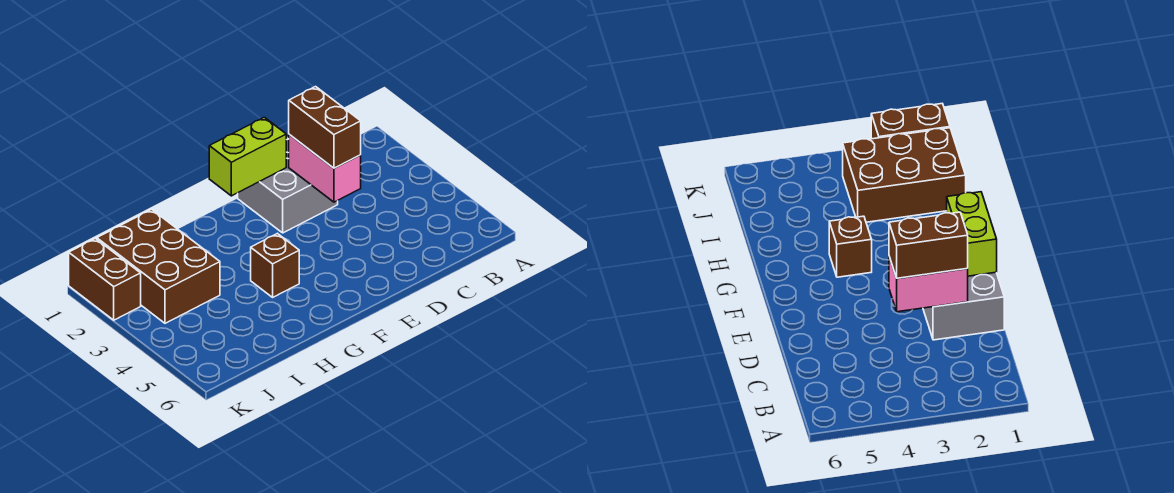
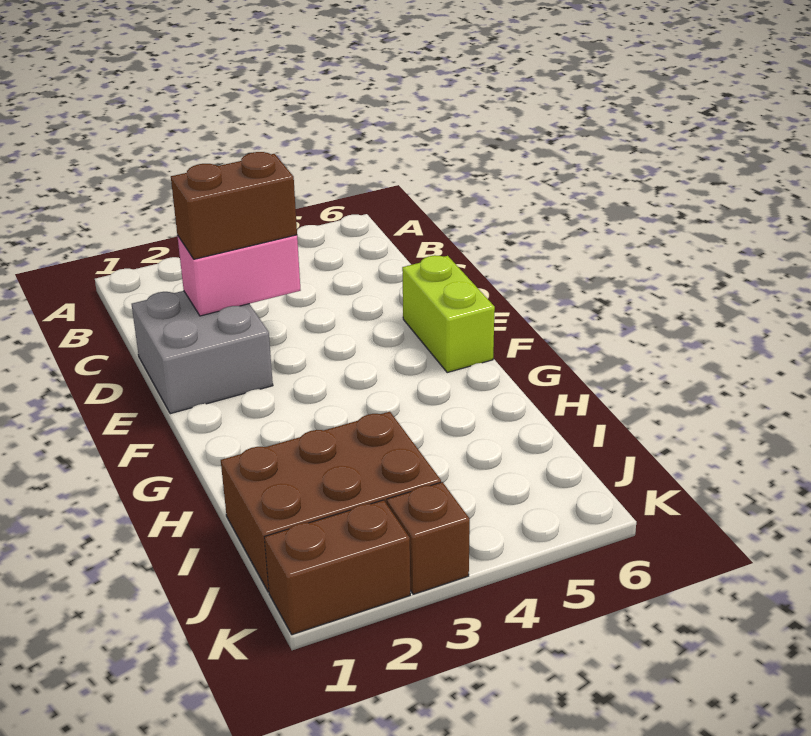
lime 1x2 brick [209,117,286,196] -> lime 1x2 brick moved to [402,255,495,373]
brown 1x1 brick [251,233,299,297] -> brown 1x1 brick moved to [387,482,470,594]

